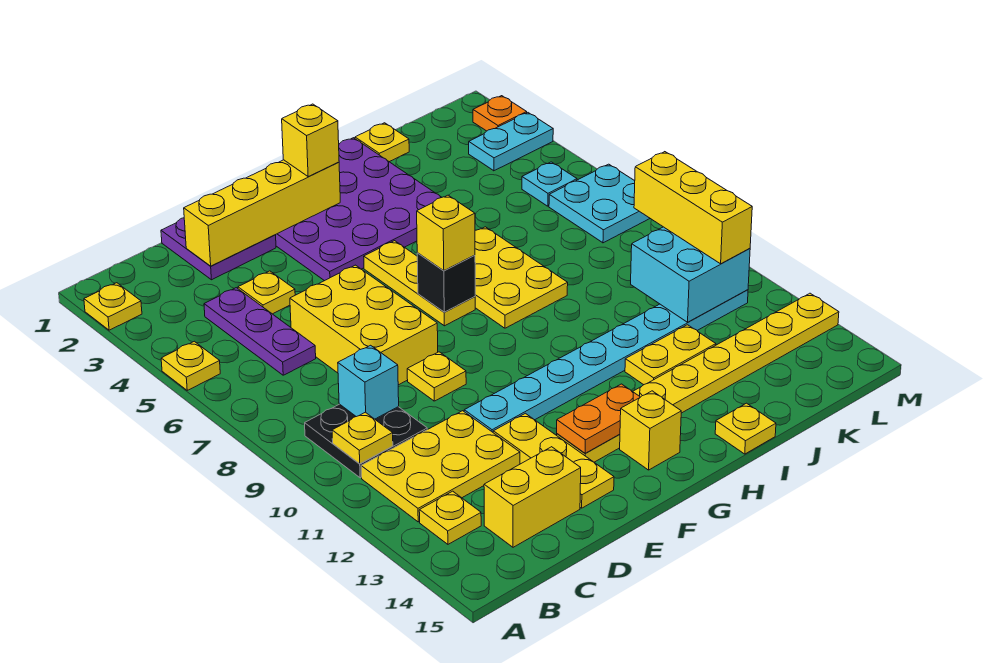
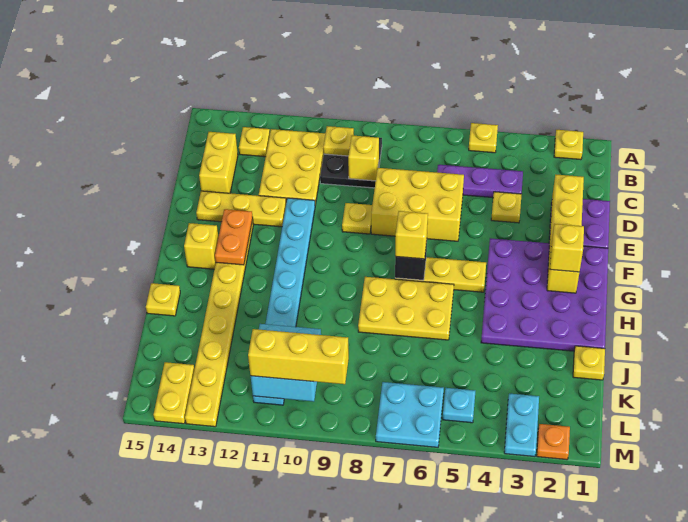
cyan 1x1 brick [338,345,399,419] -> yellow 1x1 brick [348,135,379,181]
yellow 1x2 plate [625,325,716,385] -> yellow 1x2 plate moved to [154,362,195,424]

